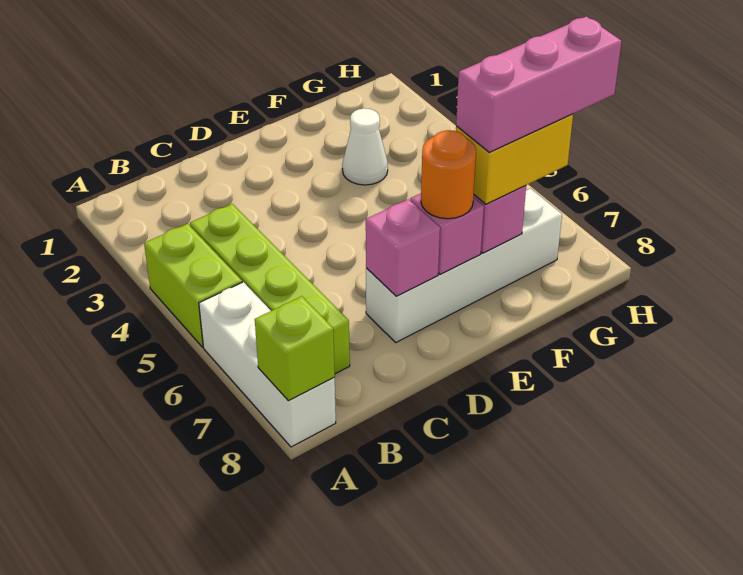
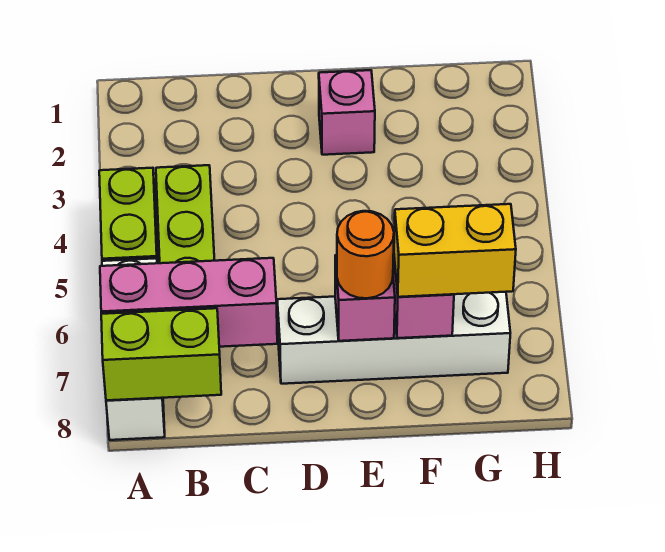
lime 1x1 brick [255,296,335,401] -> lime 1x2 brick [101,308,221,400]
pink 1x1 brick [366,199,440,296] -> pink 1x1 brick moved to [319,70,375,155]
white 1x1 cone [342,108,388,185] -> none
pink 1x3 brick [456,16,622,152] -> pink 1x3 brick moved to [100,258,277,347]

